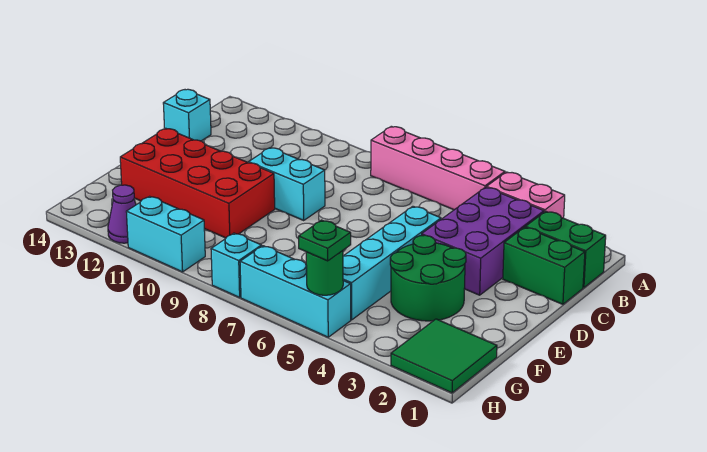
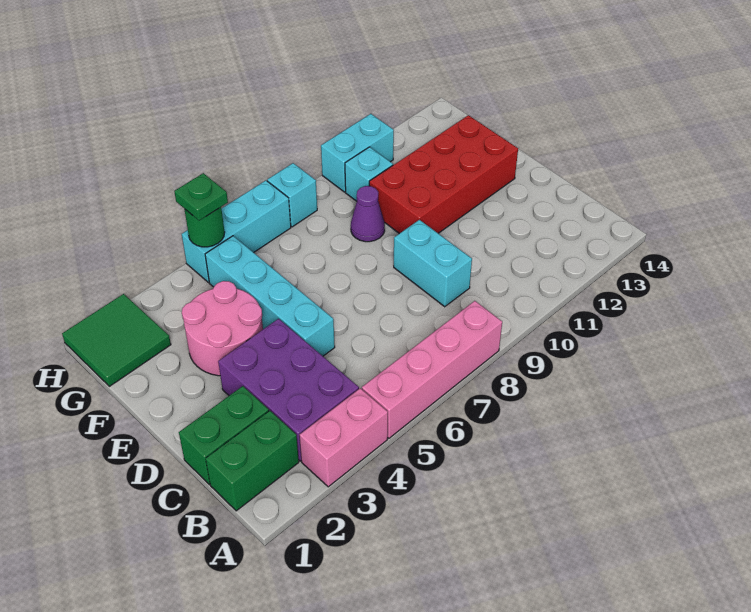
cyan 1x1 brick [163,89,211,141] -> cyan 1x1 brick moved to [345,147,393,201]
cyan 1x2 brick [249,148,325,220] -> cyan 1x2 brick turned to [394,220,472,307]
green 2x2 round brick [390,235,466,321] -> pink 2x2 round brick [182,281,263,376]
purple 1x1 cone [108,185,136,243] -> purple 1x1 cone moved to [351,186,385,242]

